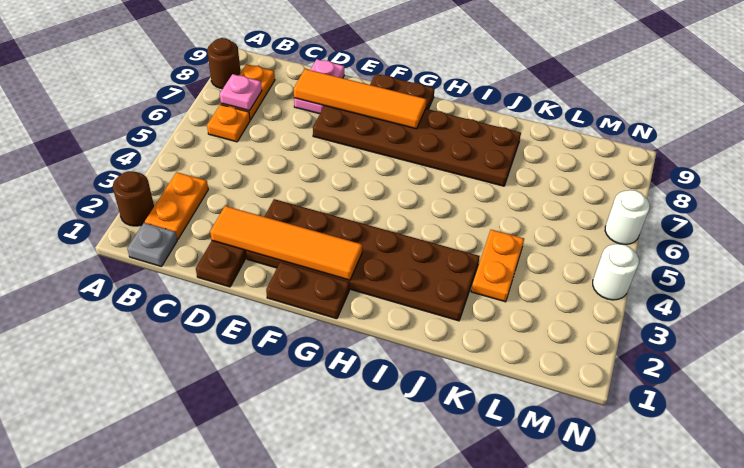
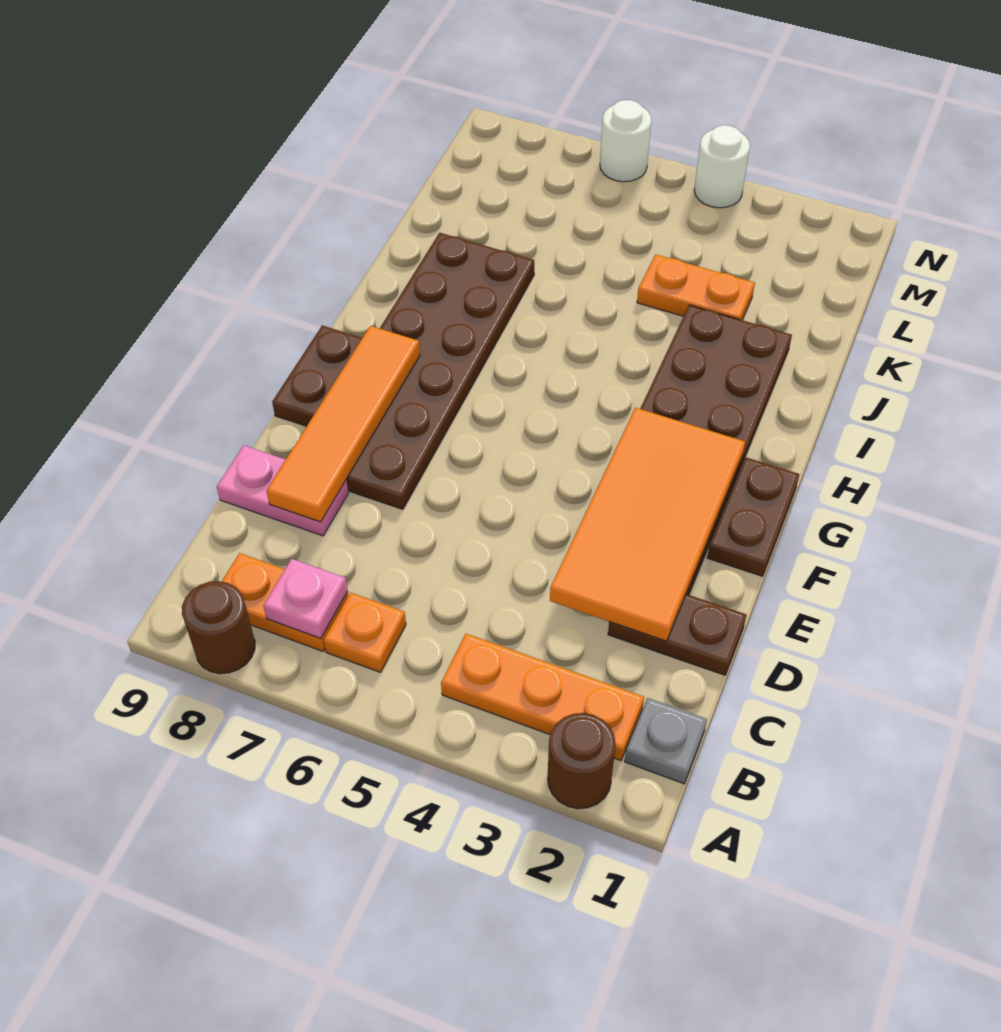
orange 1x2 plate [145,172,208,239] -> orange 1x3 plate [441,634,644,761]
orange 1x4 tile [210,206,362,280] -> orange 2x4 tile [550,408,745,641]

